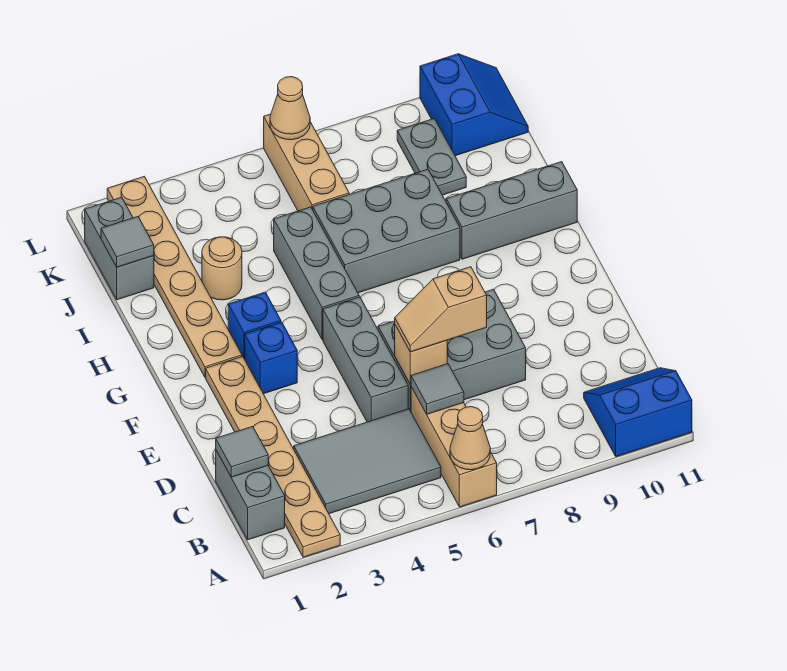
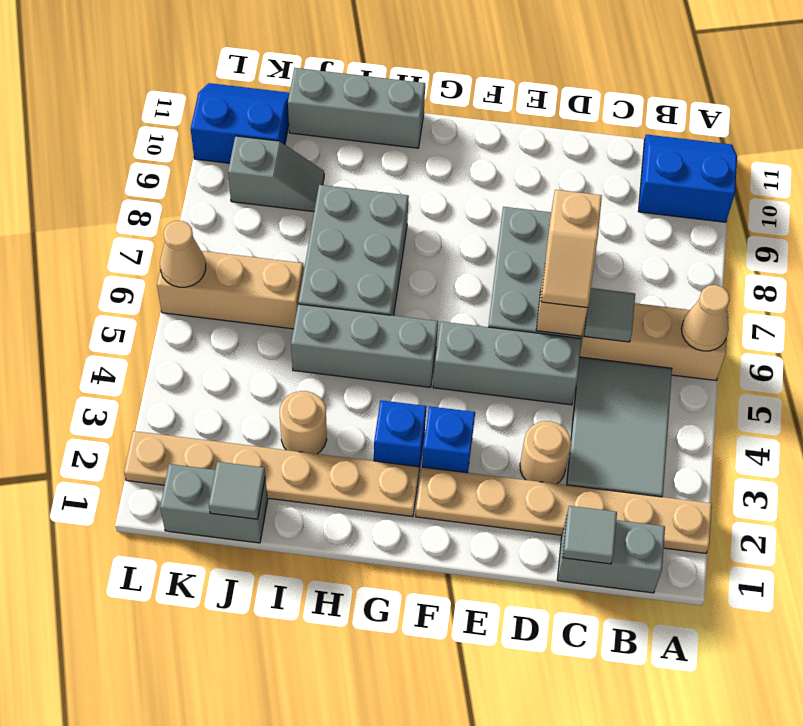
blue 2x2 slope [584,368,692,457] -> blue 2x2 slope turned to [638,134,737,222]
none -> tan 1x1 round brick [520,421,571,484]
grey 1x3 brick [446,162,577,259] -> grey 1x3 brick turned to [288,68,425,148]
grey 1x2 plate [397,119,466,195] -> grey 1x2 slope [228,136,324,212]

